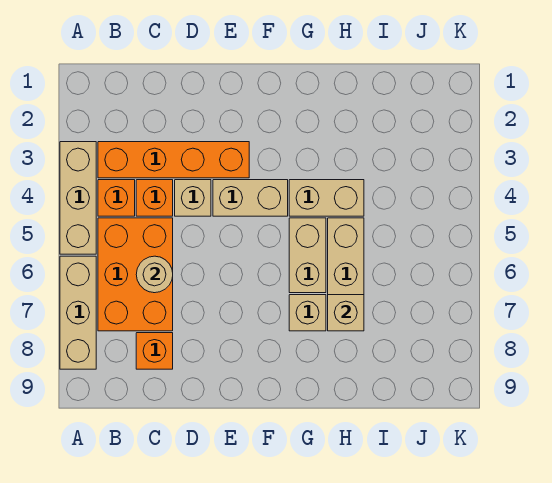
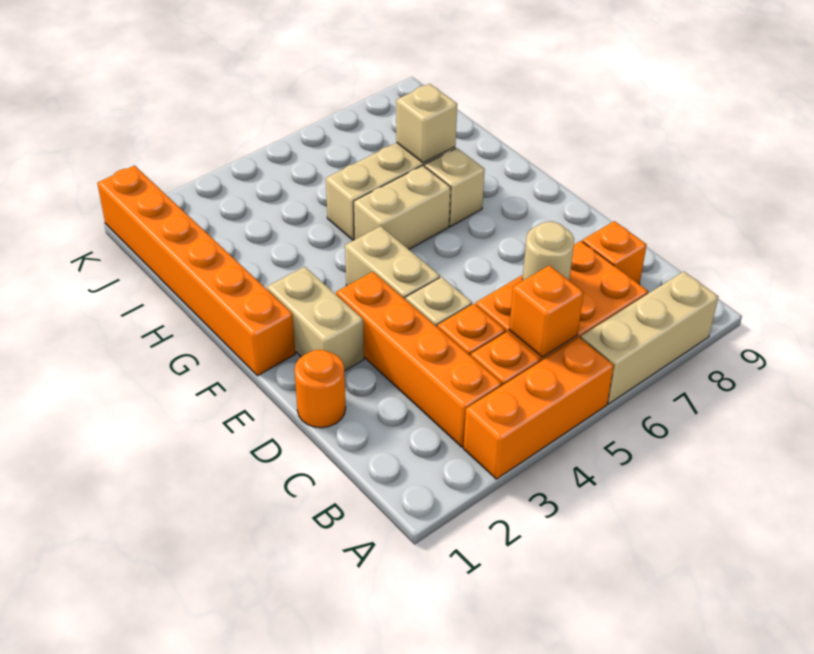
tan 1x3 brick [60,142,96,254] -> orange 1x3 brick [463,337,614,479]
none -> orange 1x1 brick [509,265,584,357]
none -> orange 1x1 round brick [294,350,346,428]
none -> orange 1x6 brick [97,166,295,376]
tan 1x2 brick [289,180,364,216] -> tan 1x2 brick moved to [267,267,364,371]

